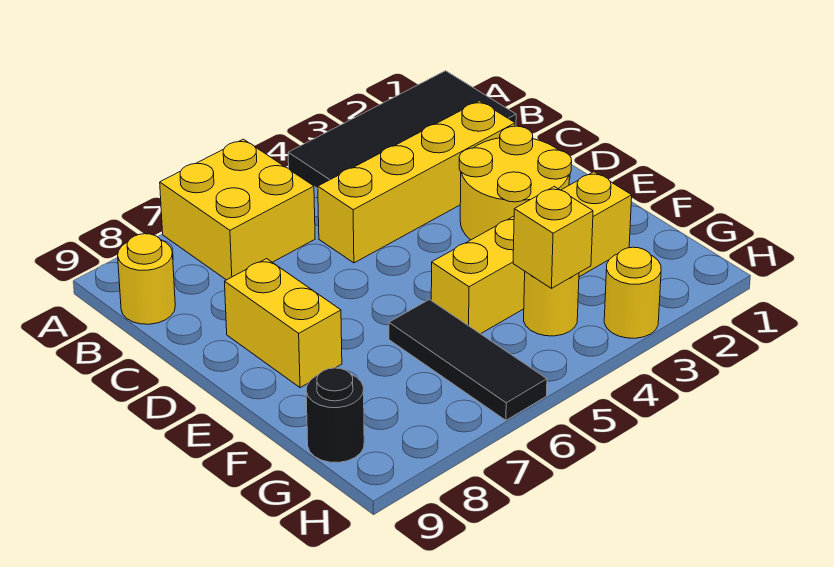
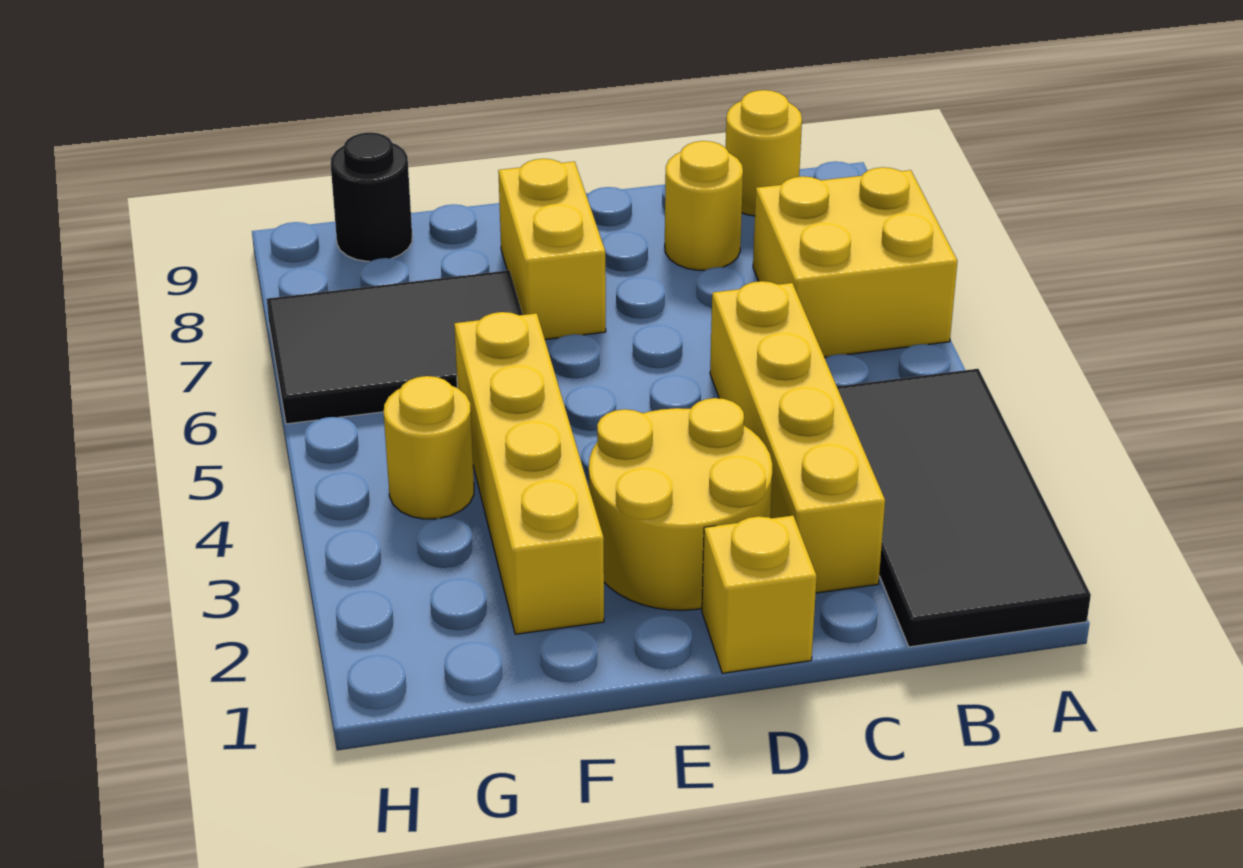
yellow 1x2 brick [225,259,342,388] -> yellow 1x2 brick turned to [498,159,606,340]
black 1x3 tile [389,300,547,420] -> black 2x3 tile [267,270,523,424]
yellow 1x1 brick [513,186,593,288] -> yellow 1x1 brick moved to [702,516,817,673]
yellow 1x1 round brick [604,247,661,338] -> yellow 1x1 round brick moved to [665,141,743,270]

